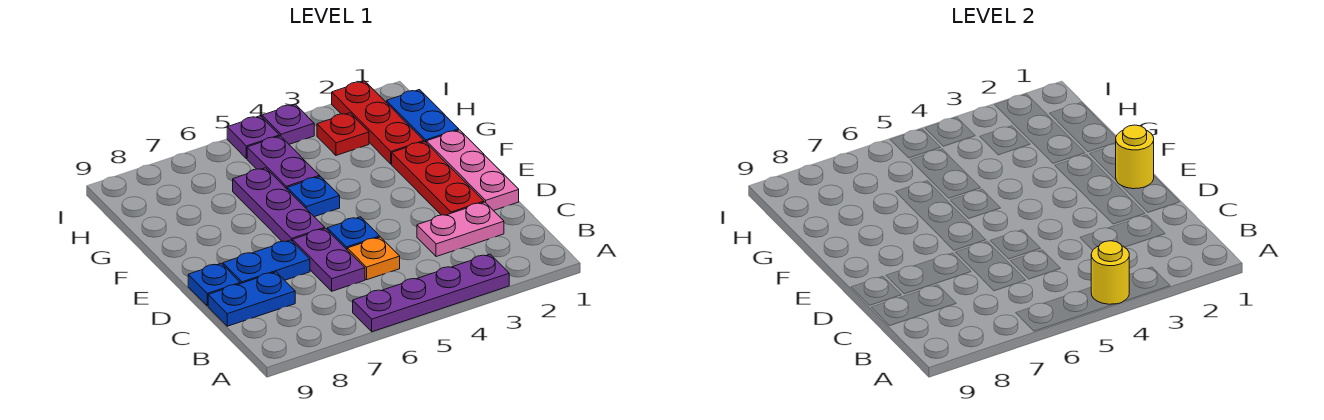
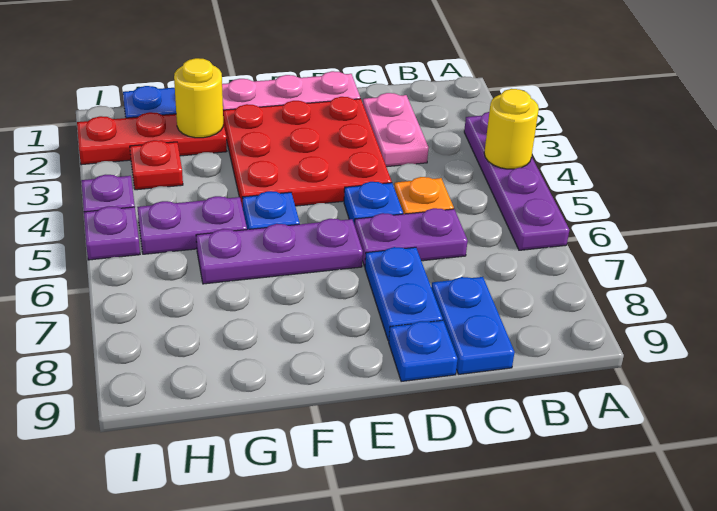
red 1x3 plate [392,142,484,215] -> red 3x3 plate [223,97,392,208]
yellow 1x1 round brick [1116,125,1154,189] -> yellow 1x1 round brick moved to [174,58,223,138]

